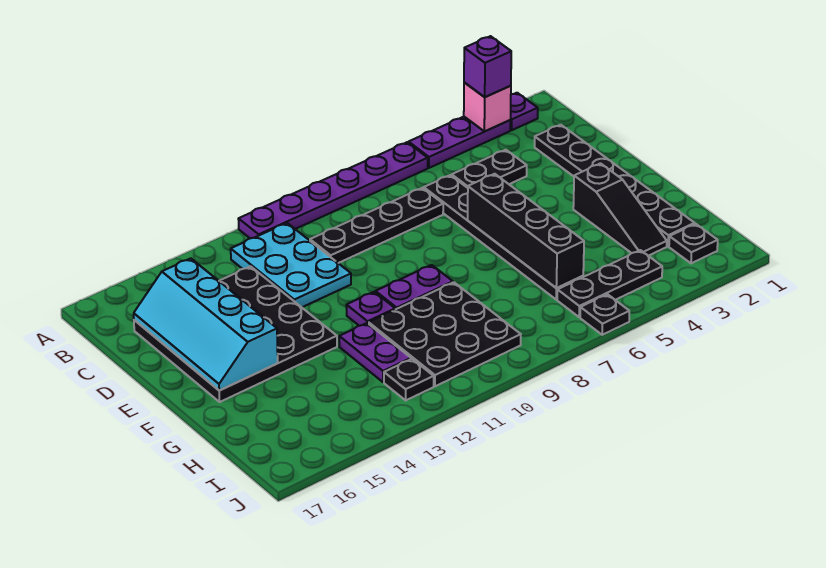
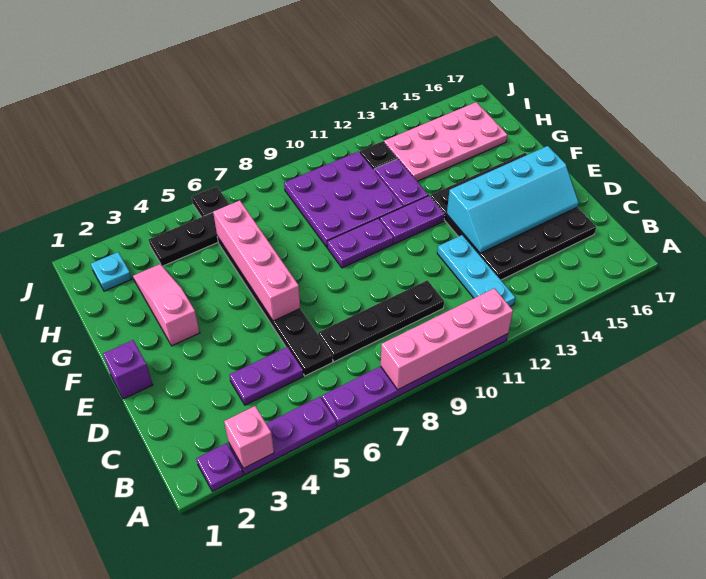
purple 1x1 brick [464,36,511,97] -> purple 1x1 brick moved to [103,340,153,399]
none -> pink 1x4 brick [381,288,513,390]
cyan 2x3 plate [231,223,351,307] -> cyan 1x3 plate [437,235,515,306]
black 1x6 plate [535,125,695,246] -> none
black 1x2 plate [452,150,527,188] -> purple 1x2 plate [230,347,303,405]
cyan 2x4 slope [134,258,278,390] -> cyan 2x4 slope turned to [447,146,579,253]
black 1x4 brick [468,174,584,288] -> pink 1x4 brick [213,200,300,321]
black 1x3 slope [573,163,667,256] -> pink 1x3 slope [133,264,200,346]
purple 1x1 plate [346,292,395,326] -> purple 1x2 plate [380,196,445,244]
black 3x3 plate [369,282,521,386] -> purple 3x3 plate [284,151,403,247]
none -> pink 2x4 plate [384,102,508,181]
black 1x1 plate [669,224,718,263] -> cyan 1x1 plate [91,252,132,291]

